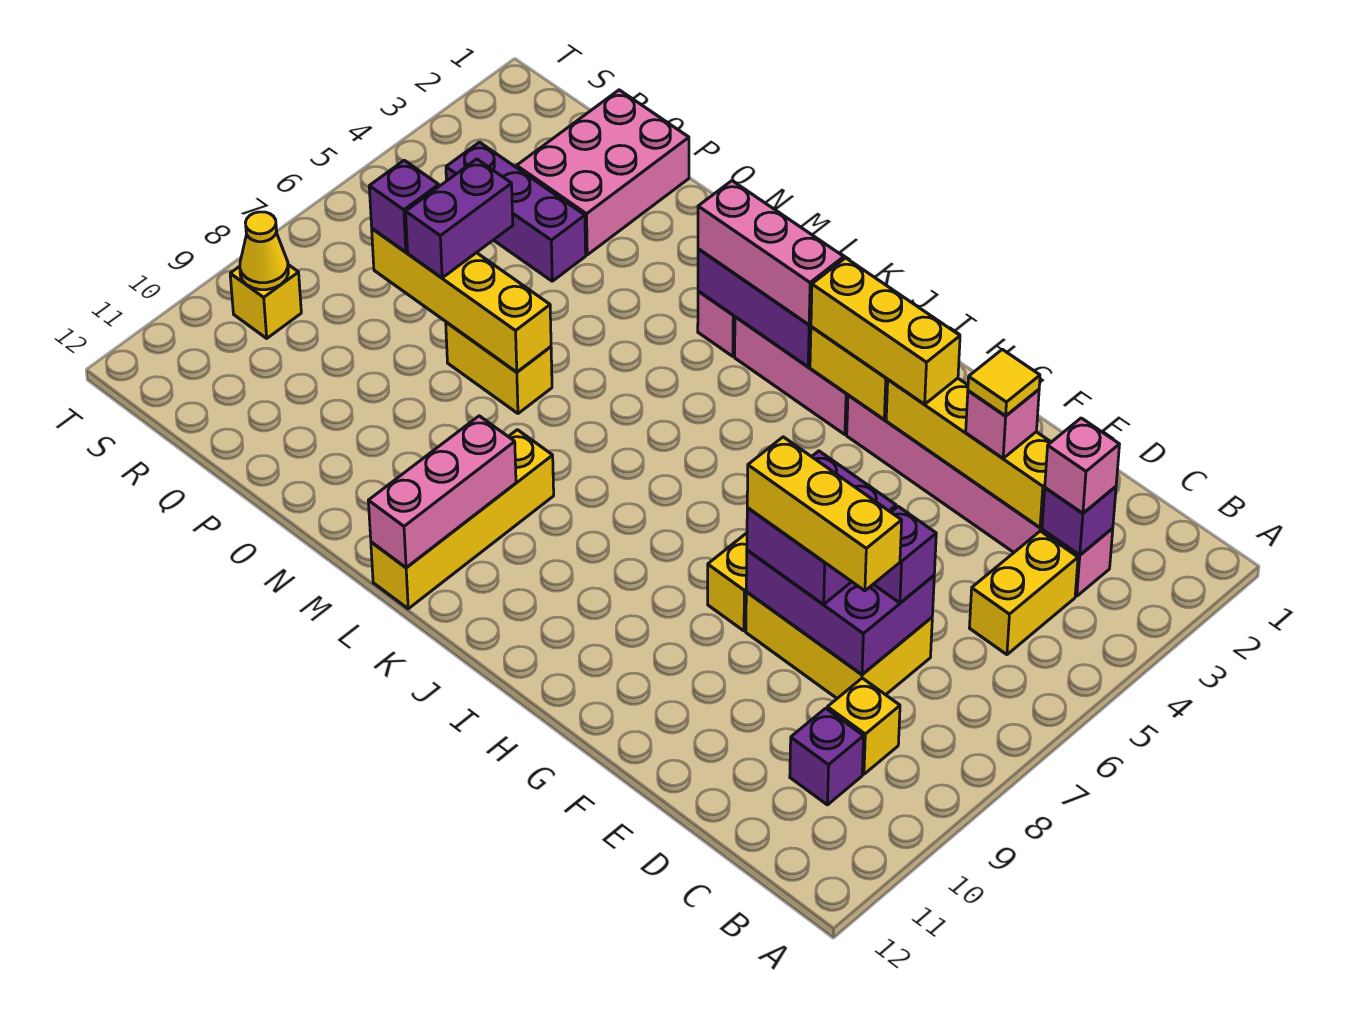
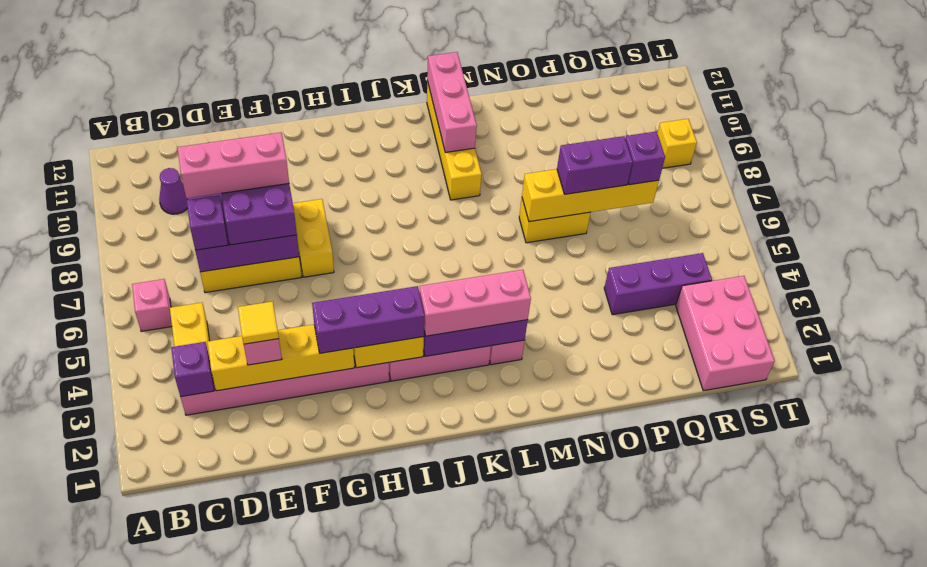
pink 1x1 brick [1045,418,1120,513] -> pink 1x1 brick moved to [132,279,172,331]
yellow 1x1 brick [827,678,900,774] -> none
purple 1x1 brick [790,708,864,805] -> purple 1x1 cone [159,168,188,214]
yellow 1x3 brick [747,437,902,591] -> pink 1x3 brick [177,133,289,198]
yellow 1x3 brick [811,258,960,404] -> purple 1x3 brick [312,286,424,353]
pink 2x3 brick [517,90,689,255] -> pink 2x3 brick moved to [676,276,775,391]
purple 1x2 brick [406,159,513,278] -> purple 1x2 brick turned to [557,136,632,194]
yellow 1x1 cone [240,212,288,290] -> none

